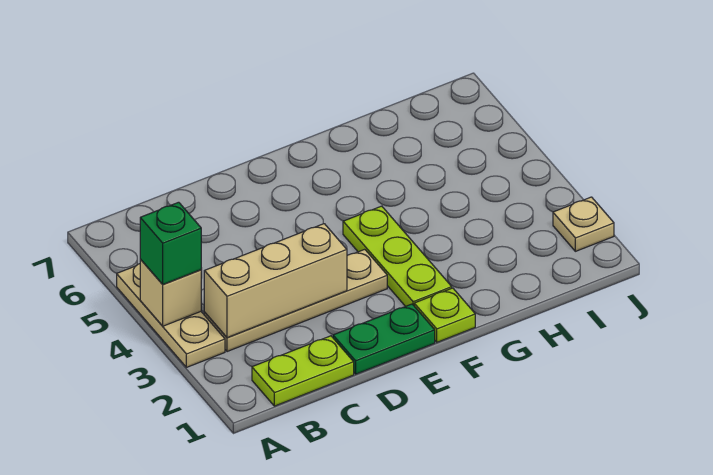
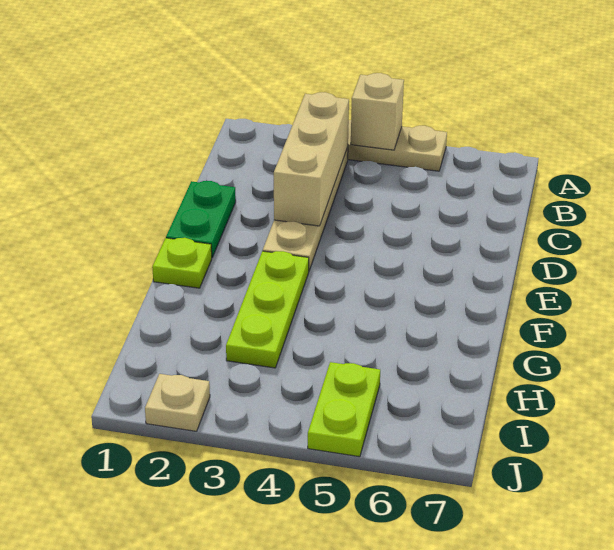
green 1x1 brick [140,202,201,285] -> none
lime 1x2 plate [252,336,354,406] -> lime 1x2 plate moved to [308,362,380,457]
lime 1x3 plate [343,206,452,307] -> lime 1x3 plate turned to [226,251,309,368]

